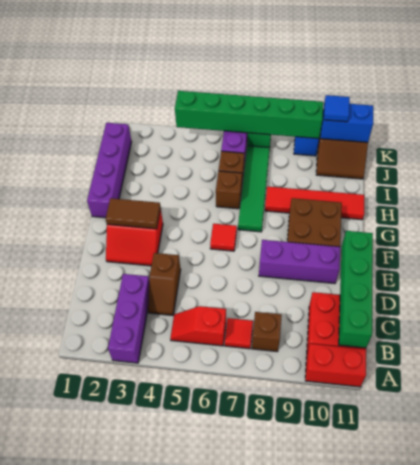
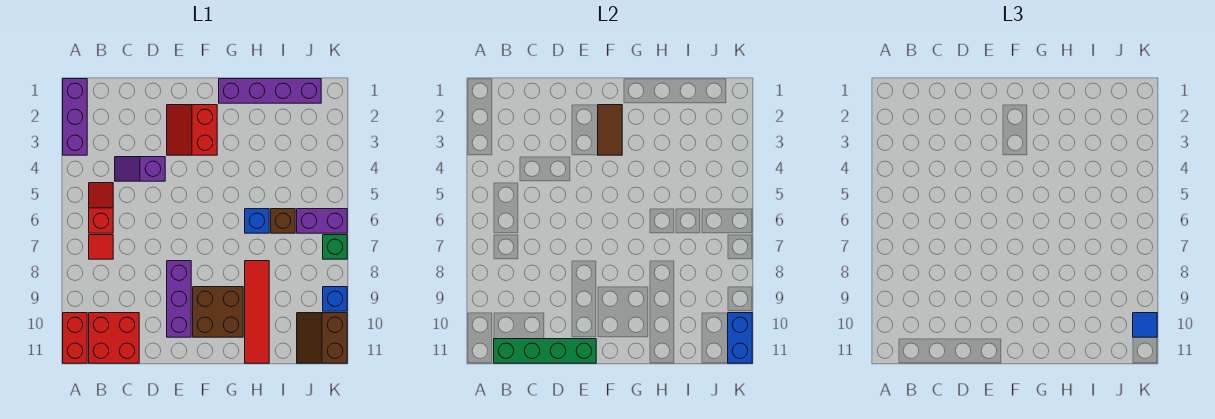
purple 1x3 brick [108,274,149,363] -> purple 1x3 brick turned to [63,79,87,155]
brown 1x1 brick [252,312,282,352] -> none
brown 1x2 slope [148,253,181,316] -> purple 1x2 slope [115,157,165,181]
red 1x1 tile [210,224,237,251] -> none
green 1x4 tile [238,146,270,232] -> none
brown 1x1 brick [216,171,242,209] -> blue 1x1 brick [245,209,269,233]
green 1x6 brick [175,91,323,138] -> none

